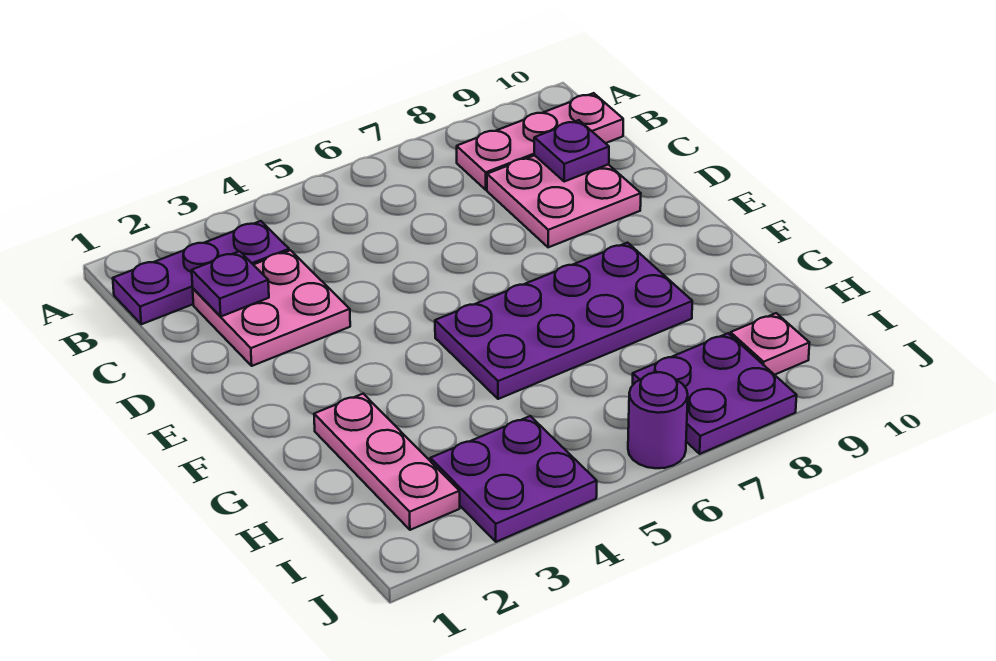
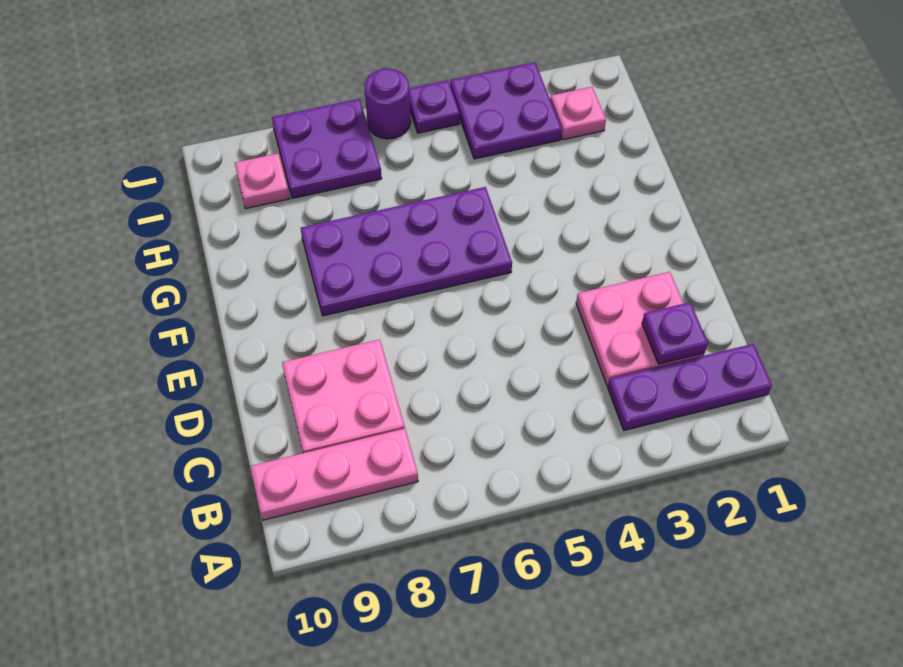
purple 1x1 plate [534,120,609,182] -> purple 1x1 plate moved to [409,80,460,133]
pink 1x3 plate [314,394,460,530] -> pink 1x1 plate [550,87,606,140]

